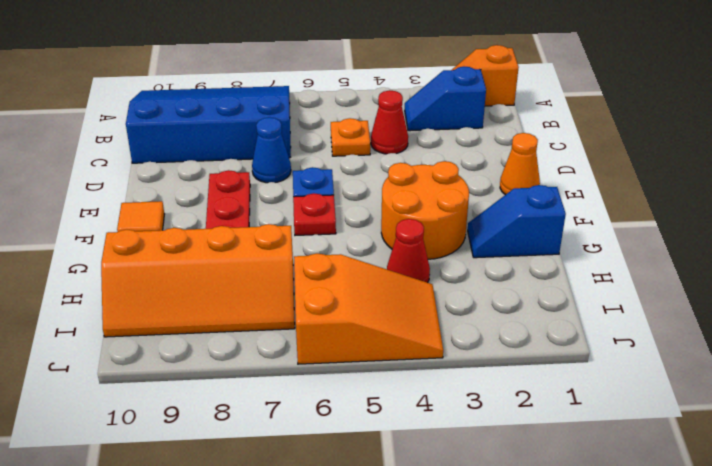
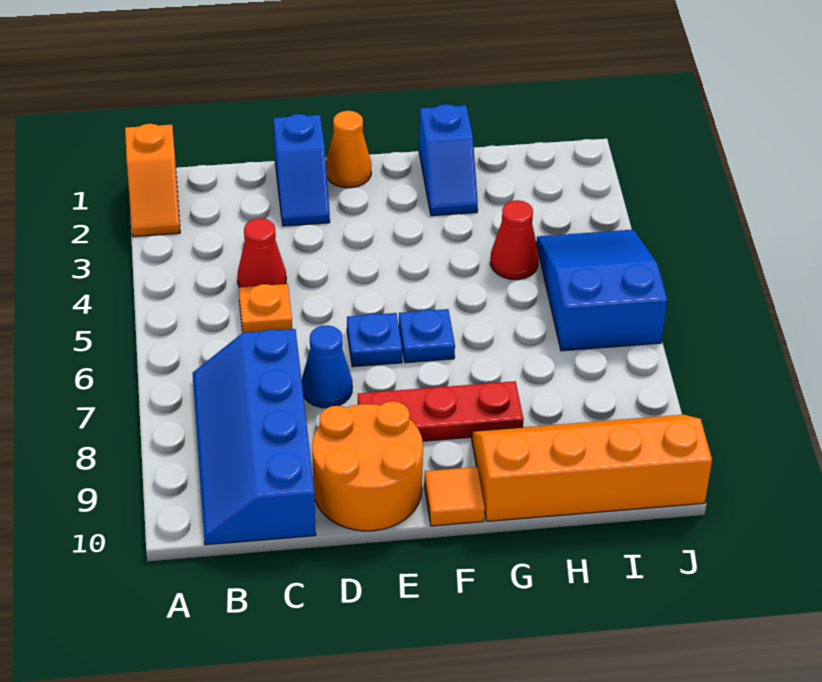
blue 3x4 slope [126,86,291,163] -> blue 2x4 slope [193,329,316,545]
blue 1x2 slope [405,67,486,131] -> blue 1x2 slope moved to [274,114,330,226]
orange 2x2 round brick [381,161,469,259] -> orange 2x2 round brick moved to [312,401,423,531]
red 1x1 plate [293,193,336,235] -> blue 1x1 plate [399,309,455,363]
orange 2x4 slope [101,224,295,337] -> orange 2x4 slope turned to [472,415,712,521]
orange 2x3 slope [294,253,443,364] -> blue 2x3 slope [537,230,667,351]

